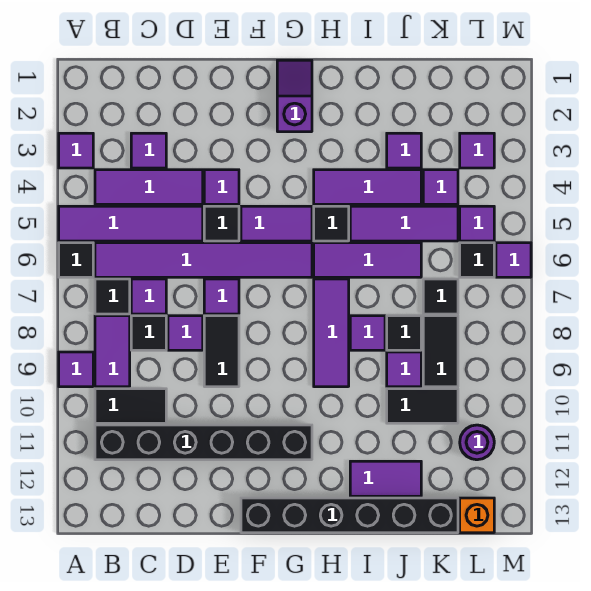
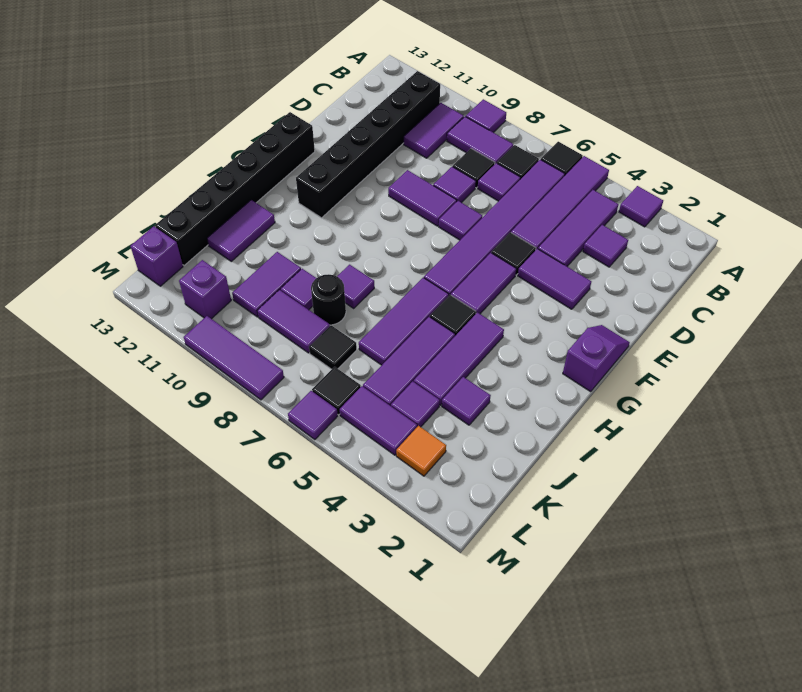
black 1x2 tile [95,389,166,423] -> purple 1x2 tile [404,103,464,158]
purple 1x1 tile [204,170,239,204] -> purple 1x2 tile [518,249,591,309]
black 1x2 tile [204,316,239,387] -> purple 1x2 tile [388,170,457,226]
purple 1x2 slope [277,60,312,132] -> purple 1x2 slope turned to [563,325,630,392]
purple 1x3 tile [314,279,349,387] -> purple 1x3 tile moved to [184,316,284,400]
black 1x1 tile [387,316,421,350] -> black 1x1 round brick [311,274,346,325]
black 1x2 tile [387,389,458,423] -> purple 1x2 tile [232,252,301,317]
black 1x2 tile [423,316,458,387] -> purple 1x2 tile [257,290,330,353]
purple 1x1 tile [460,133,494,168] -> orange 1x1 tile [396,426,446,476]
purple 1x1 tile [460,206,494,241] -> purple 1x2 tile [340,386,417,455]
purple 1x1 round brick [460,425,494,460] -> purple 1x1 brick [179,260,231,319]
orange 1x1 brick [460,498,494,533] -> purple 1x1 brick [130,226,183,286]

